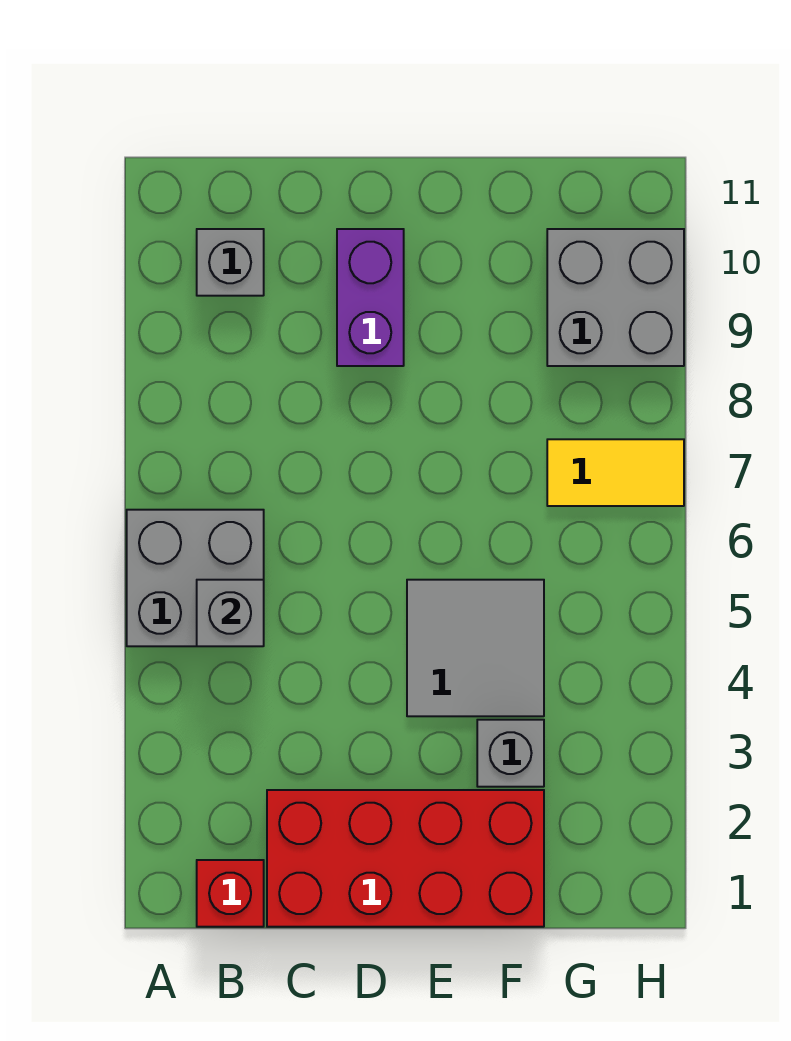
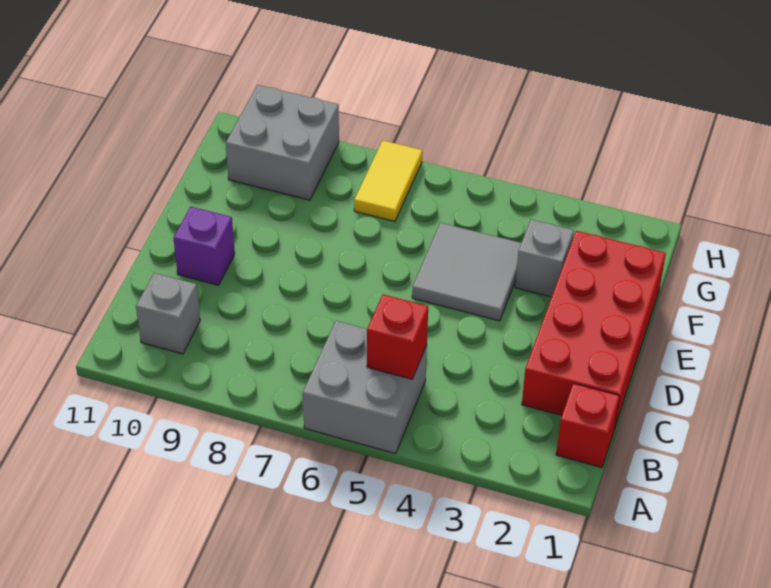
grey 1x1 brick [197,580,264,646] -> red 1x1 brick [367,294,428,379]
purple 1x2 brick [337,229,404,366] -> purple 1x1 brick [174,207,235,285]

